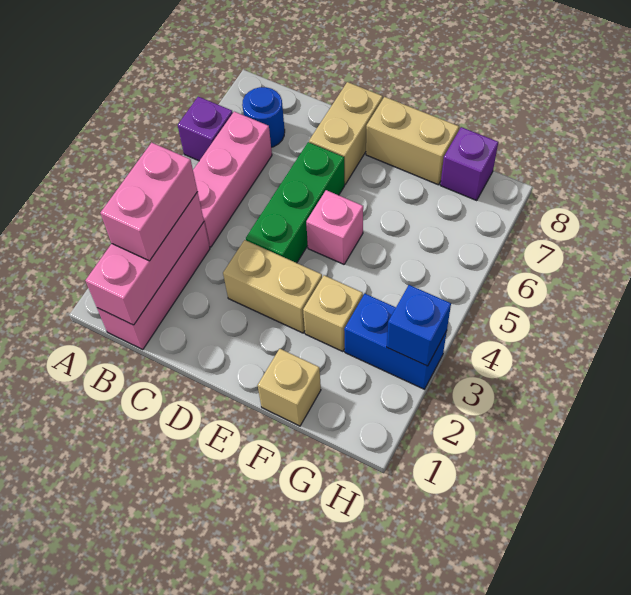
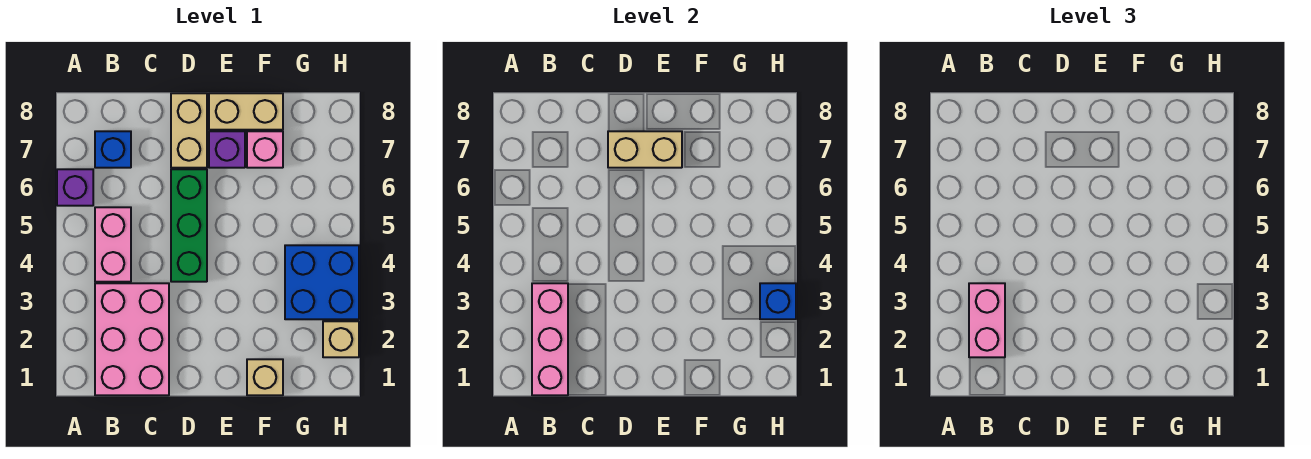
pink 1x3 brick [97,222,210,350] -> pink 2x3 brick [95,283,169,395]
pink 1x3 brick [193,112,272,247] -> pink 1x2 brick [95,207,131,282]
blue 1x1 round brick [242,87,285,147] -> blue 1x1 brick [95,131,131,168]
tan 1x2 brick [223,240,322,333] -> tan 1x2 brick moved to [608,131,682,168]
pink 1x1 brick [306,190,363,264] -> pink 1x1 brick moved to [247,131,283,168]
tan 1x1 brick [303,275,363,352] -> tan 1x1 brick moved to [323,321,359,357]
blue 1x2 brick [344,294,447,389] -> blue 2x2 brick [285,245,359,319]
purple 1x1 brick [440,127,498,201] -> purple 1x1 brick moved to [209,131,245,168]

